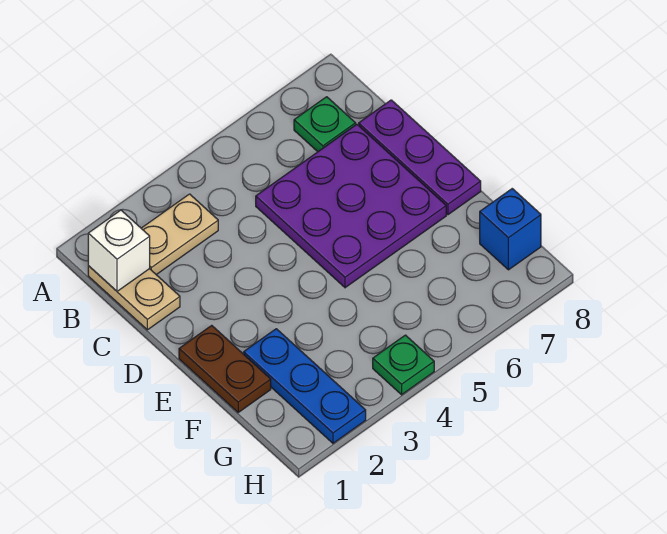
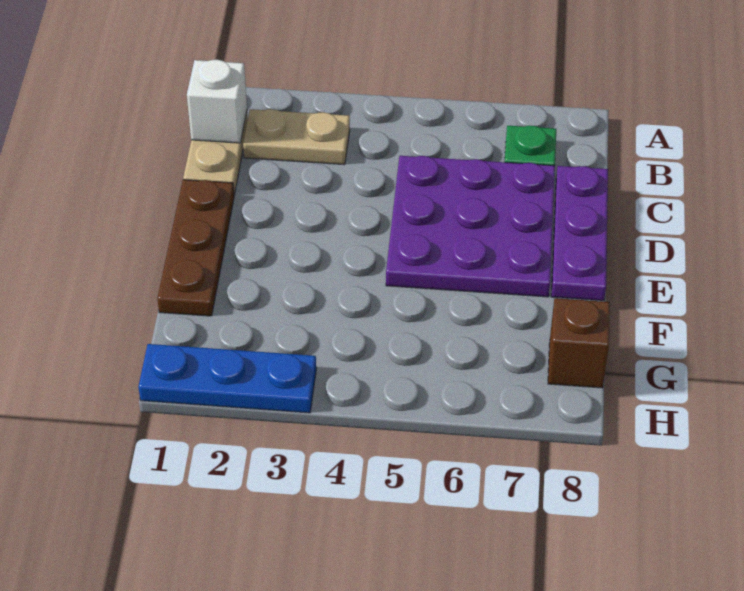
brown 1x2 plate [179,325,271,412] -> brown 1x3 plate [157,180,234,316]
blue 1x3 plate [244,329,366,443] -> blue 1x3 plate turned to [138,344,316,413]
blue 1x1 brick [480,189,541,270] -> brown 1x1 brick [548,298,610,388]
green 1x1 plate [373,335,434,395] -> none

